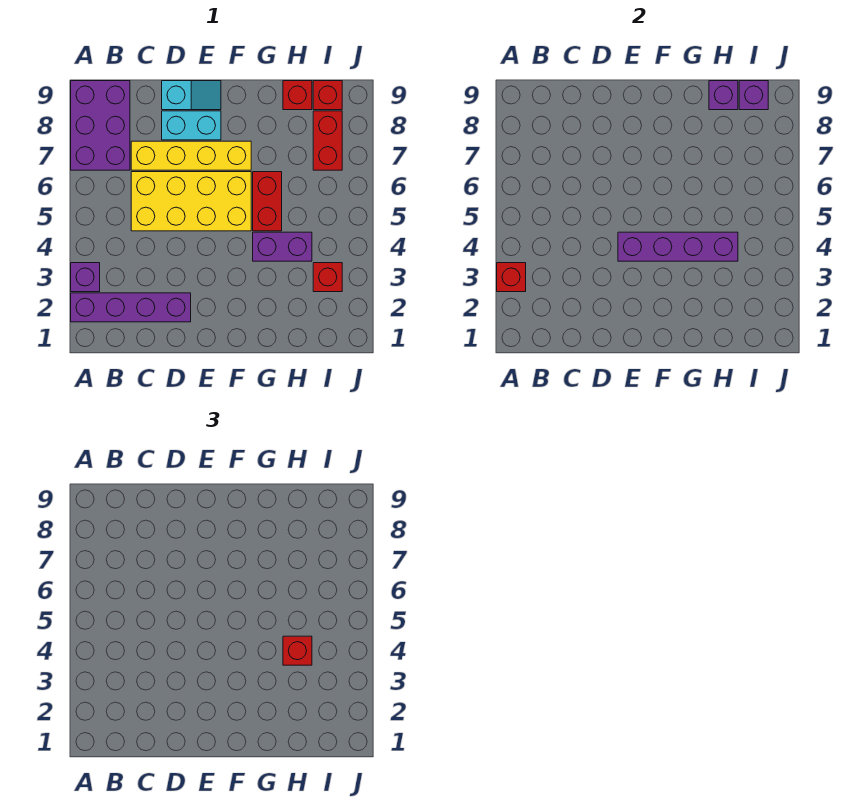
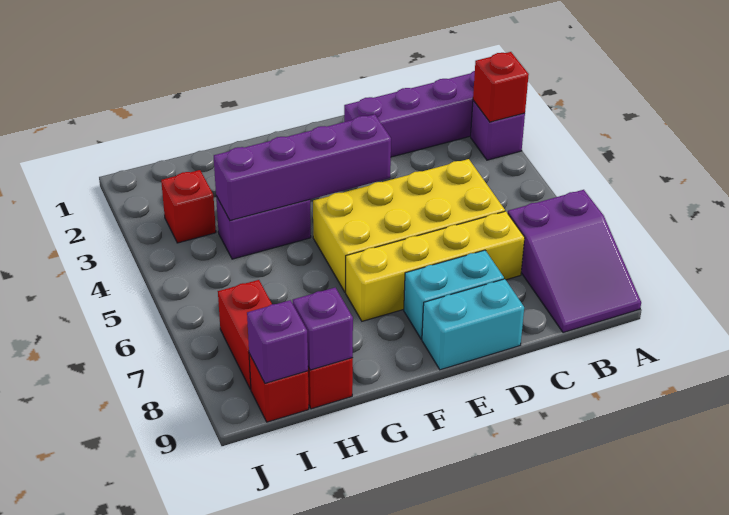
purple 2x3 brick [71,81,130,170] -> purple 2x3 slope [508,190,641,333]
cyan 1x2 slope [162,81,221,110] -> cyan 1x2 brick [422,279,524,370]
red 1x2 brick [253,172,282,231] -> none
red 1x1 brick [283,636,312,665] -> none

